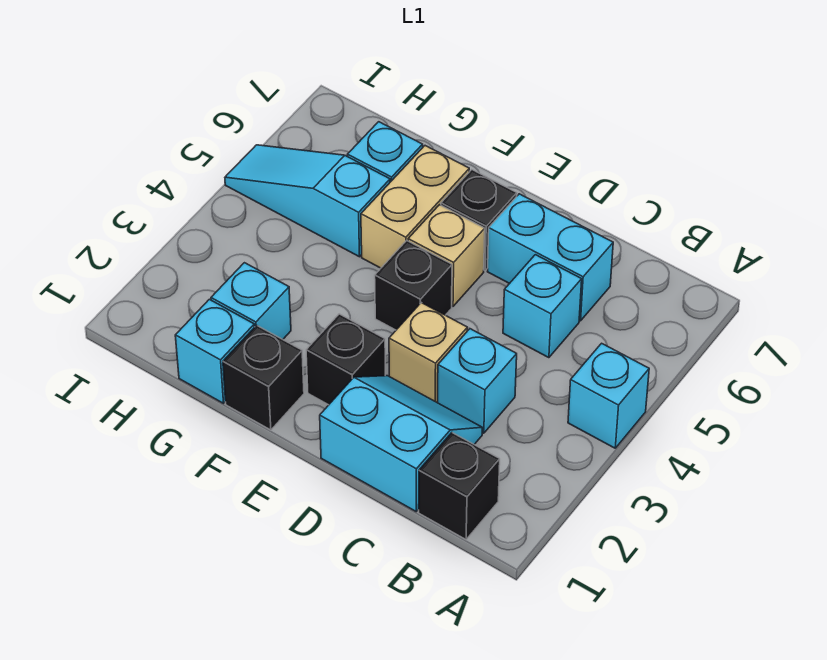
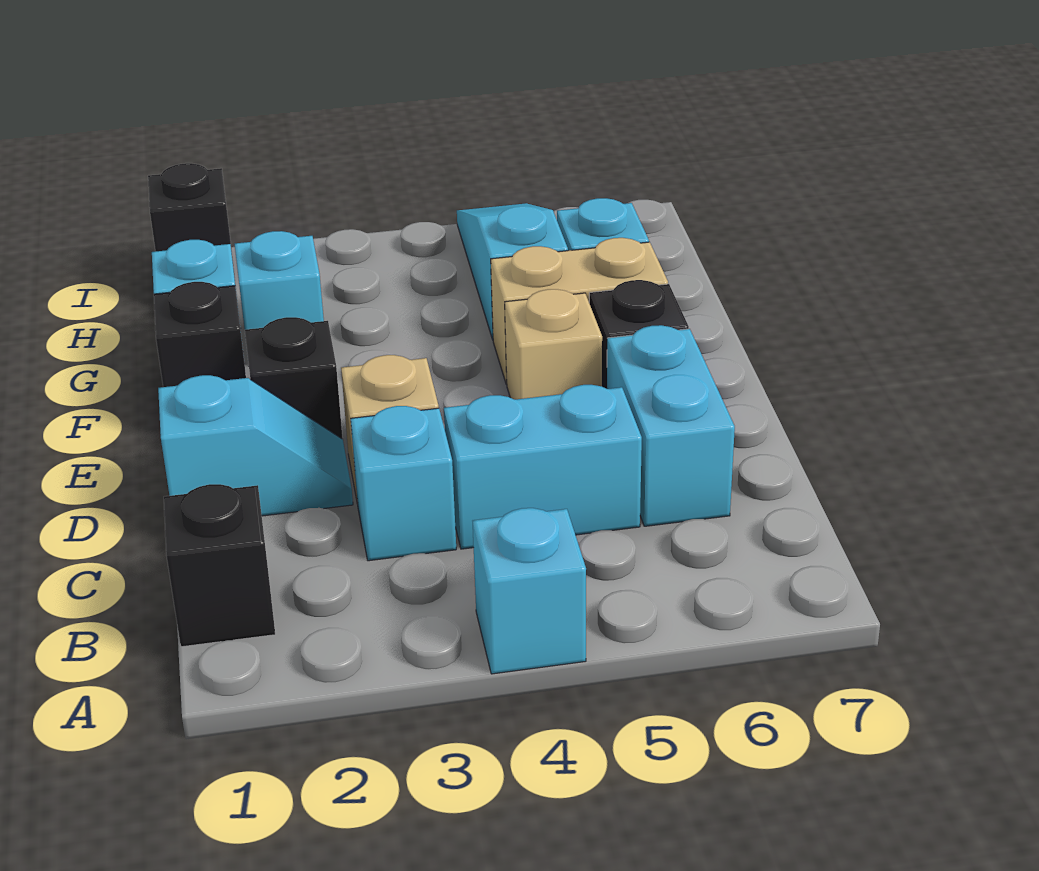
cyan 2x2 slope [320,376,482,511] -> cyan 1x2 slope [158,375,353,516]
cyan 1x1 brick [503,255,582,358] -> cyan 1x2 brick [444,385,642,549]
black 1x1 brick [375,240,452,330] -> black 1x1 brick moved to [148,163,235,277]

